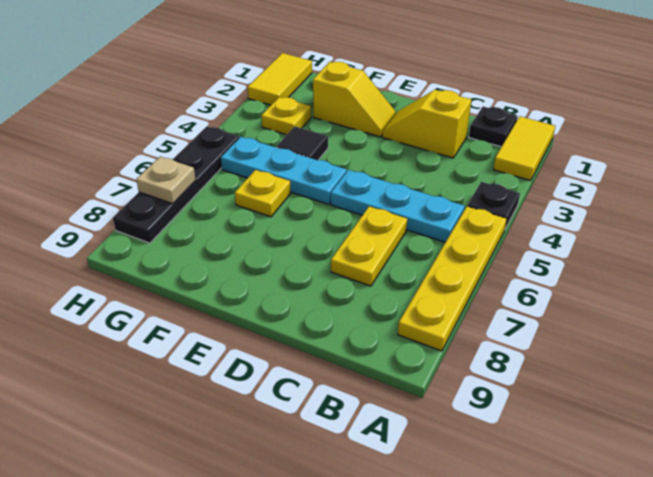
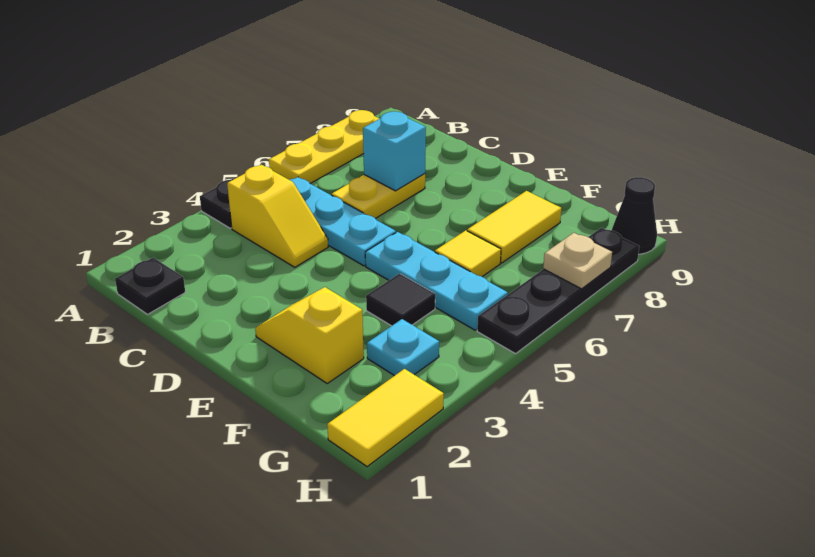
yellow 1x2 tile [493,116,555,181] -> yellow 1x2 tile moved to [467,191,561,263]
yellow 1x4 plate [398,206,506,351] -> yellow 1x3 plate [269,110,379,183]
yellow 1x2 slope [382,90,471,158] -> yellow 1x2 slope moved to [227,165,328,267]
none -> cyan 1x1 brick [363,111,426,191]
yellow 1x1 plate [235,170,291,217] -> yellow 1x1 tile [435,230,501,276]
yellow 1x1 plate [261,97,311,135] -> cyan 1x1 plate [367,319,439,376]
none -> black 1x1 cone [612,177,657,254]

